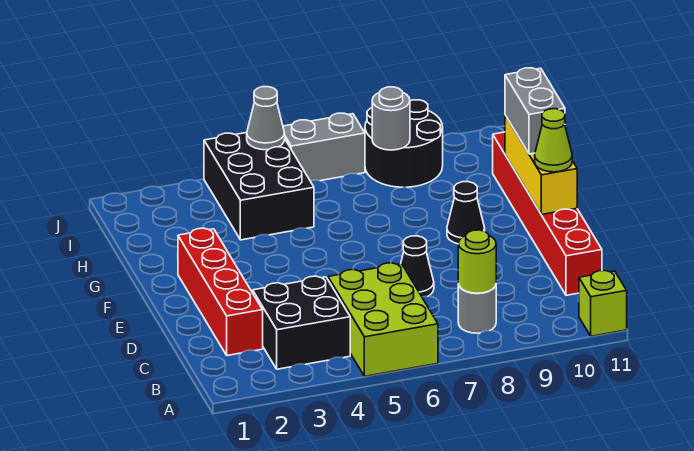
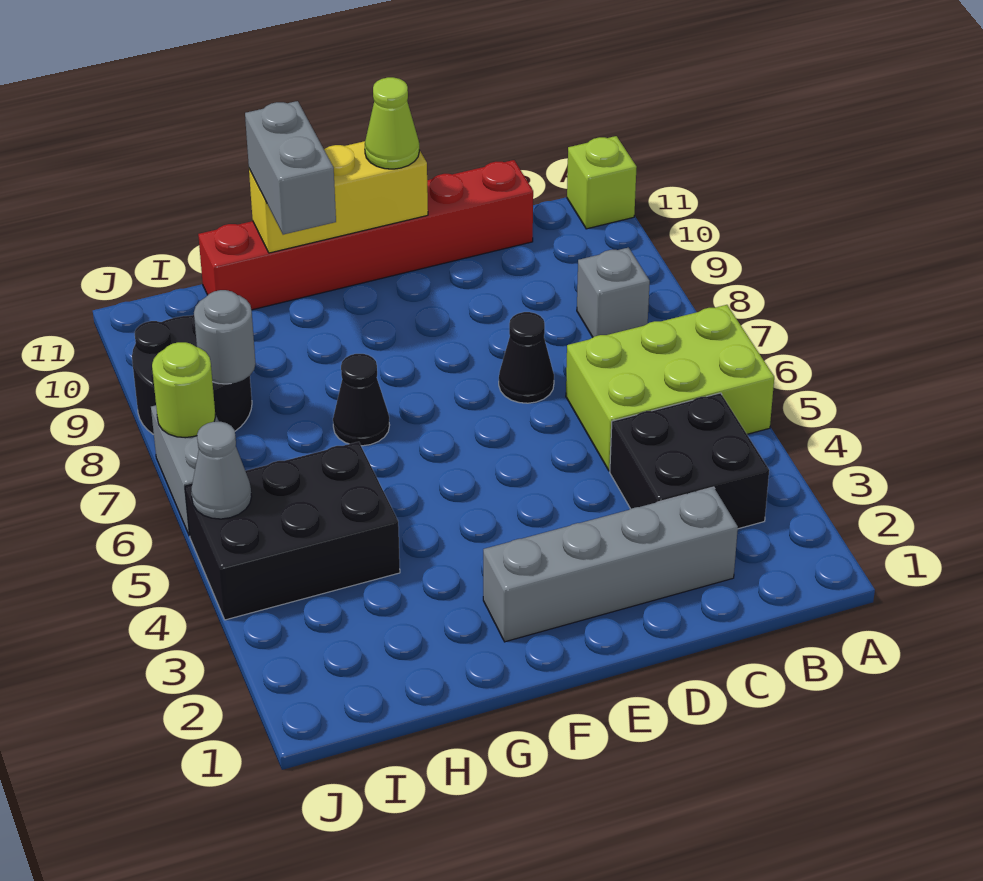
grey 1x1 round brick [458,284,496,333] -> grey 1x1 brick [577,248,650,337]
lime 1x1 round brick [458,230,496,293] -> lime 1x1 round brick moved to [152,342,215,438]
red 1x4 brick [178,228,263,355] -> grey 1x4 brick [483,487,738,642]
black 1x1 cone [447,182,485,244] -> black 1x1 cone moved to [333,354,390,446]
grey 1x2 brick [505,68,565,154] -> grey 1x2 brick turned to [245,101,336,235]

